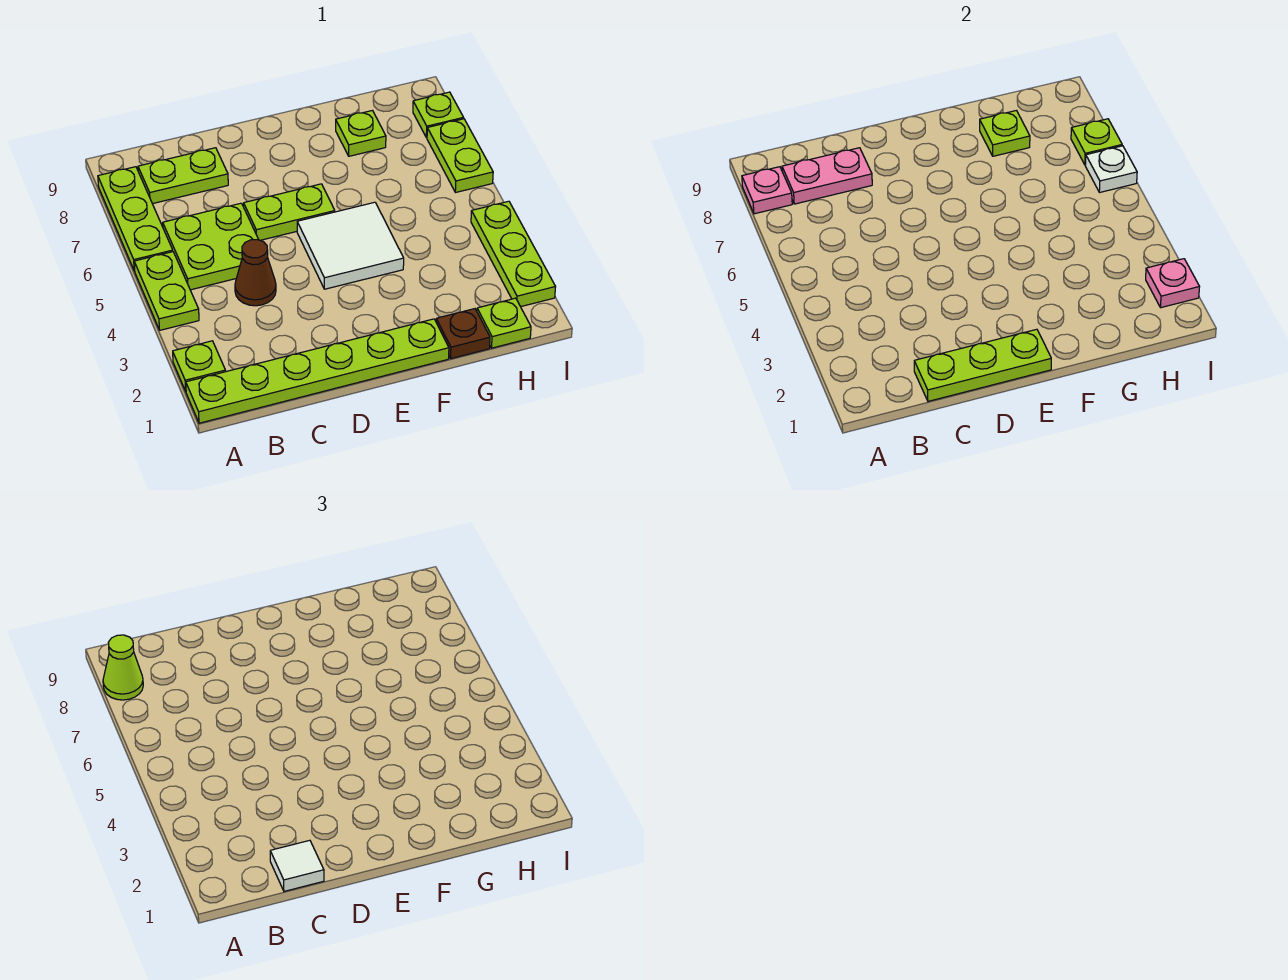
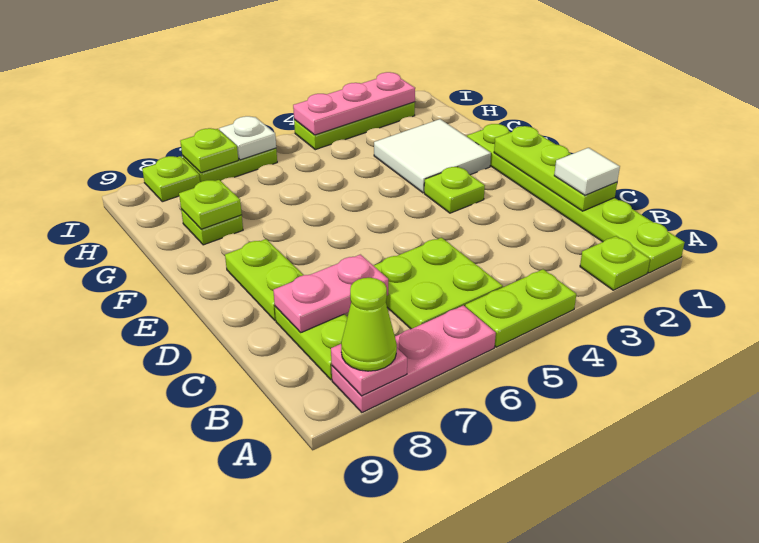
lime 1x3 plate [98,167,173,271] -> pink 1x3 plate [332,305,496,412]
pink 1x2 plate [782,148,872,204] -> pink 1x2 plate turned to [273,255,388,333]
brown 1x1 cone [235,240,276,306] -> none
lime 1x2 plate [244,184,335,240] -> lime 1x2 plate moved to [225,239,303,320]
white 2x2 tile [297,202,404,289] -> white 2x2 tile moved to [374,119,491,193]
brown 1x1 plate [436,309,490,359] -> none
lime 1x1 plate [477,298,531,348] -> lime 1x1 plate moved to [424,167,485,213]
pink 1x1 plate [1146,259,1199,308] -> pink 1x3 plate [293,72,415,135]

